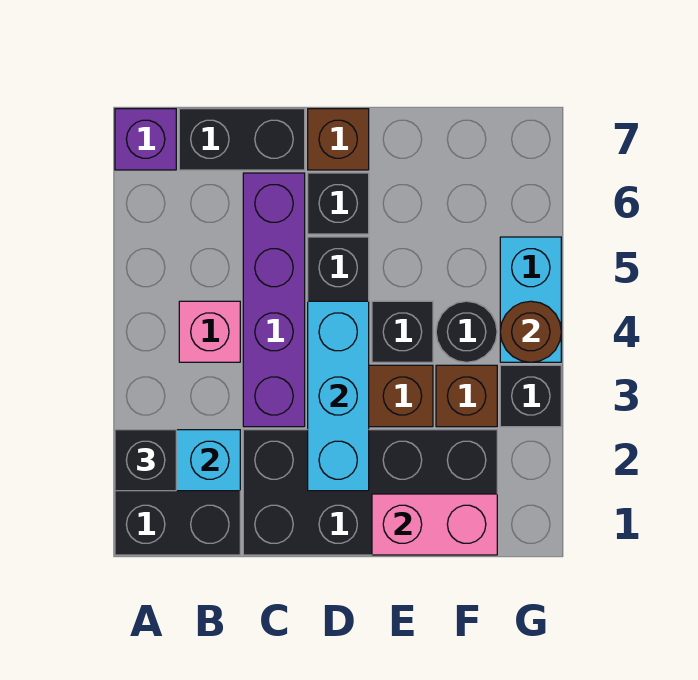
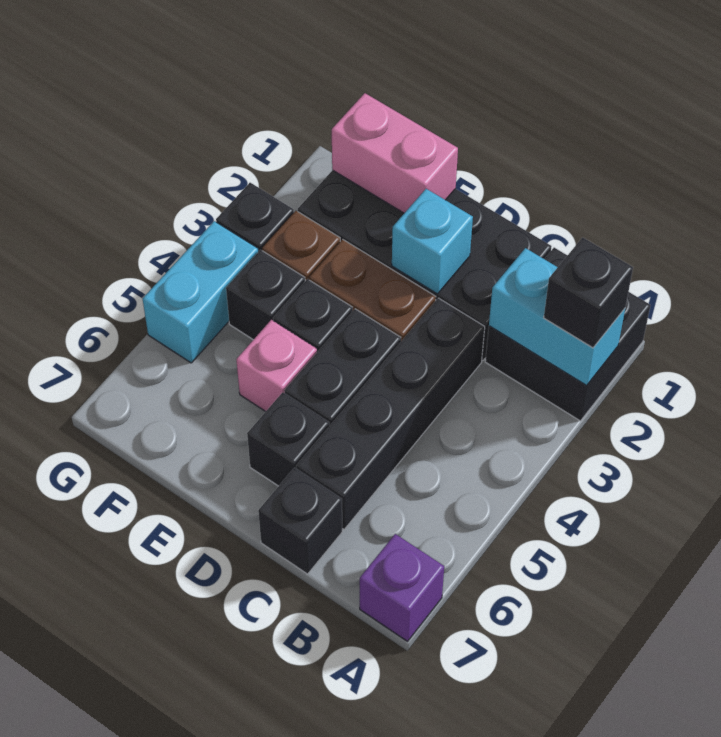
pink 1x1 brick [179,301,240,362] -> pink 1x1 brick moved to [236,320,317,412]
black 1x2 brick [179,109,305,170] -> black 1x1 brick [258,468,342,574]
purple 1x4 brick [243,173,305,427] -> black 1x4 brick [296,298,485,529]
cyan 1x3 brick [308,301,369,491] -> cyan 1x1 brick [392,189,473,294]
brown 1x1 brick [308,109,369,170] -> none
black 1x1 round brick [436,301,497,362] -> black 1x1 brick [226,250,305,340]
brown 1x1 round brick [500,301,561,362] -> none

